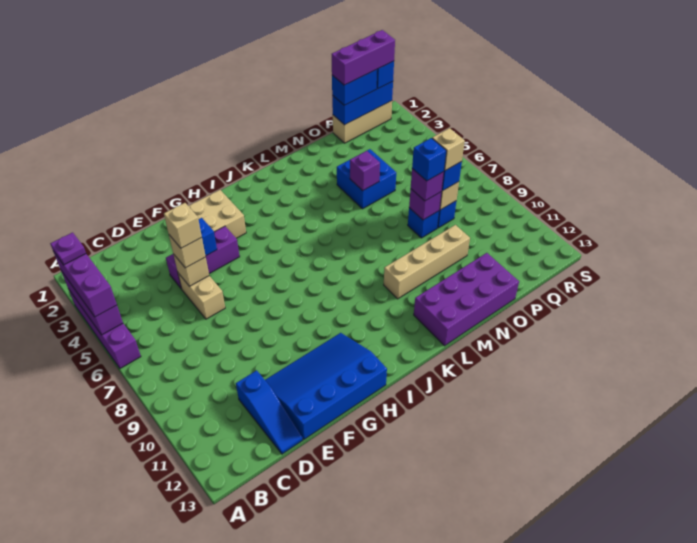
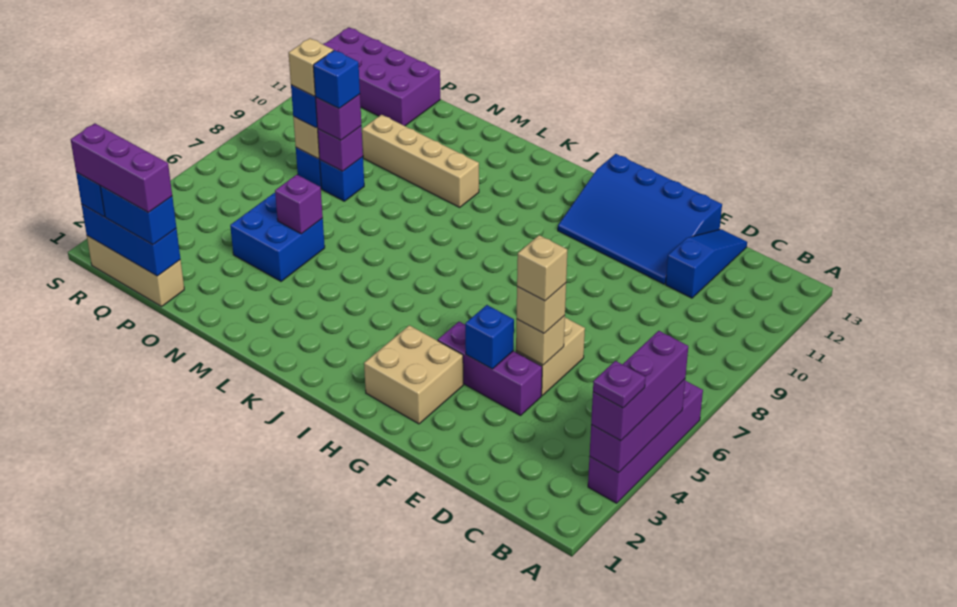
purple 2x4 brick [414,253,519,346] -> purple 2x4 brick moved to [323,27,440,126]

